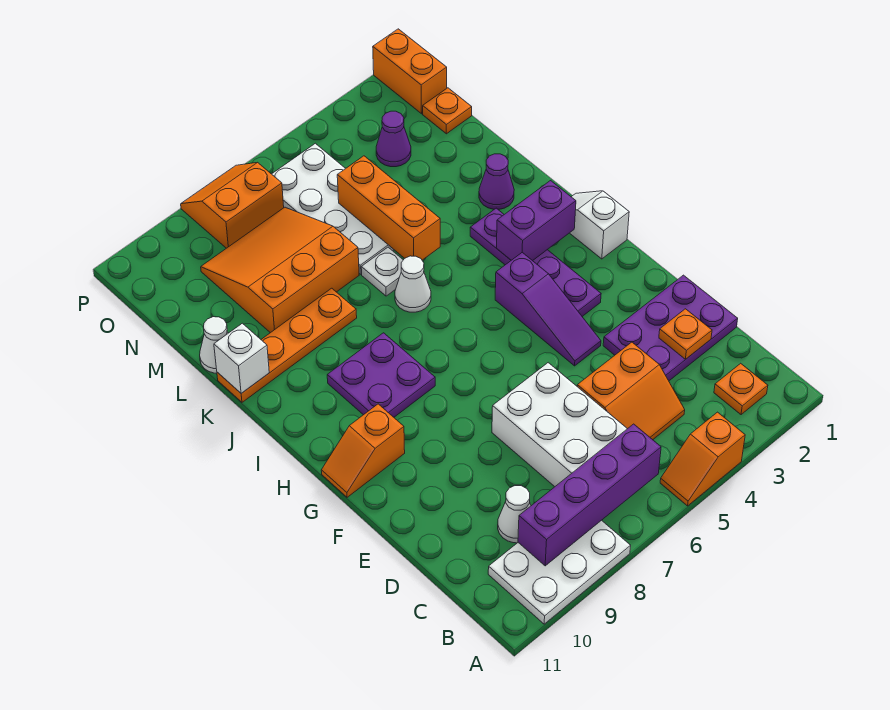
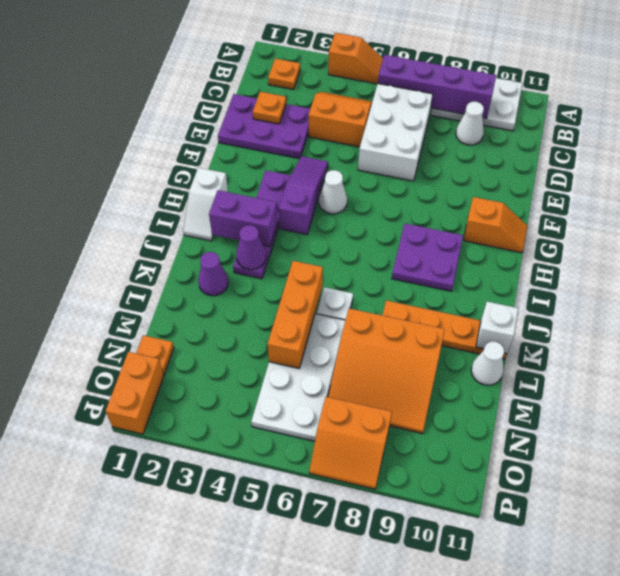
white 1x1 cone [395,256,431,312] -> white 1x1 cone moved to [319,170,347,214]
purple 1x1 cone [376,111,411,167] -> purple 1x1 cone moved to [236,225,266,270]

